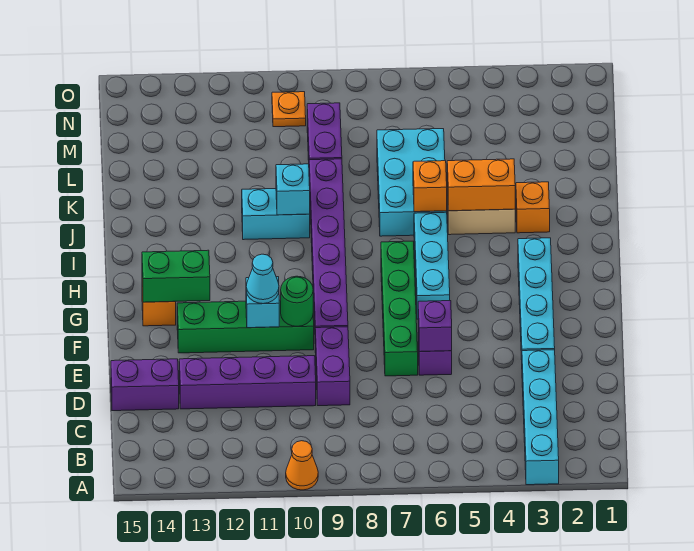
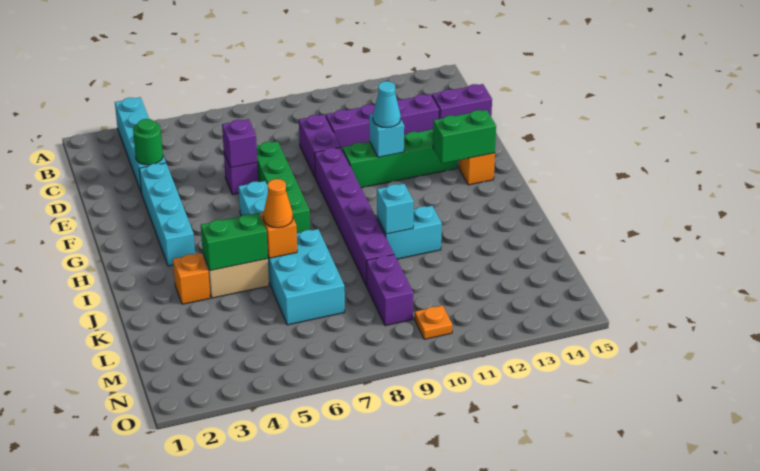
orange 1x1 cone [286,441,318,490] -> orange 1x1 cone moved to [263,179,293,228]
green 1x1 round brick [281,276,313,326] -> green 1x1 round brick moved to [133,119,163,165]
orange 1x2 brick [447,159,515,211] -> green 1x2 brick [201,213,268,271]

